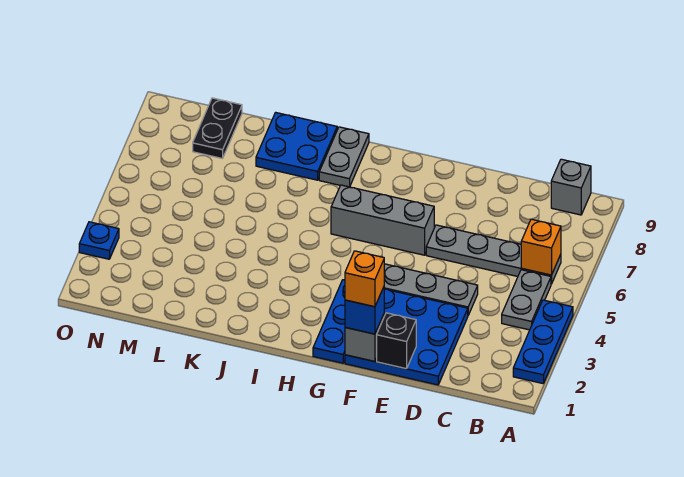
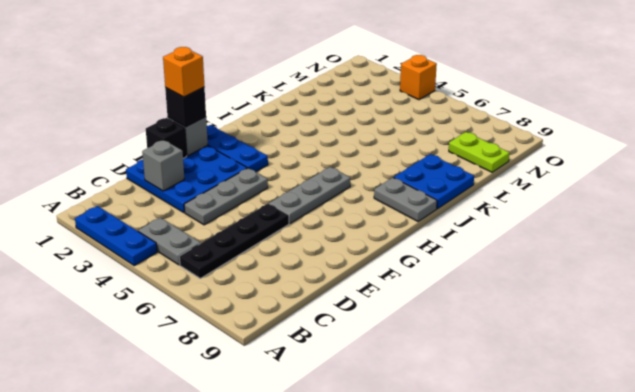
grey 1x4 plate [426,225,561,284] -> black 1x4 plate [179,203,289,278]
orange 1x1 brick [521,219,561,275] -> orange 1x1 brick moved to [400,55,437,100]
grey 1x1 brick [551,159,591,215] -> grey 1x1 brick moved to [142,140,184,191]
blue 1x1 brick [345,287,384,334] -> black 1x1 brick [165,87,206,127]
grey 1x3 brick [331,185,434,255] -> grey 1x3 plate [269,167,350,223]
black 1x2 plate [193,98,242,159] -> lime 1x2 plate [449,132,509,172]
blue 1x1 plate [79,222,119,259] -> none

